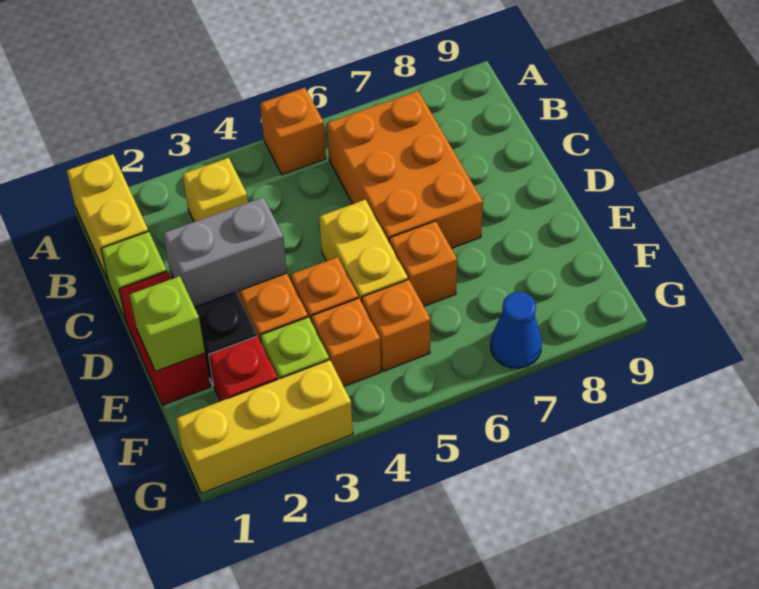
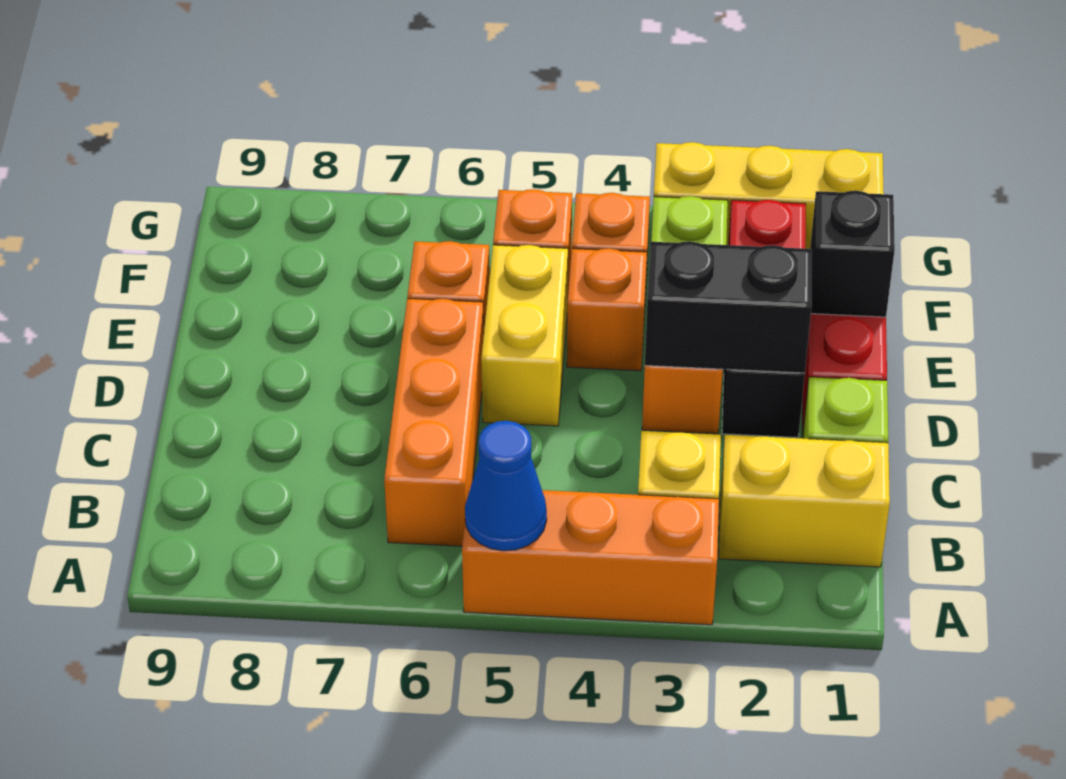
yellow 1x2 brick [67,154,148,282] -> yellow 1x2 brick turned to [719,435,890,567]
orange 1x1 brick [260,88,326,175] -> orange 1x3 brick [462,487,719,625]
orange 2x3 brick [327,91,483,248] -> orange 1x3 brick [384,298,484,546]
grey 1x2 brick [163,197,287,307] -> black 1x2 brick [645,241,812,373]
lime 1x1 brick [130,276,205,371] -> black 1x1 brick [810,191,895,317]
blue 1x1 cone [491,292,542,368] -> blue 1x1 cone moved to [465,421,547,551]

